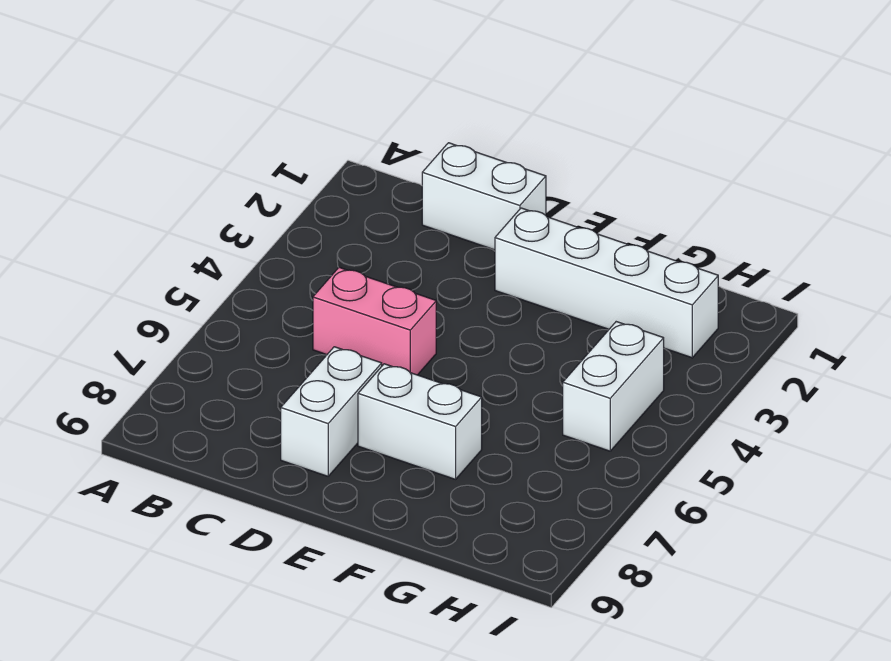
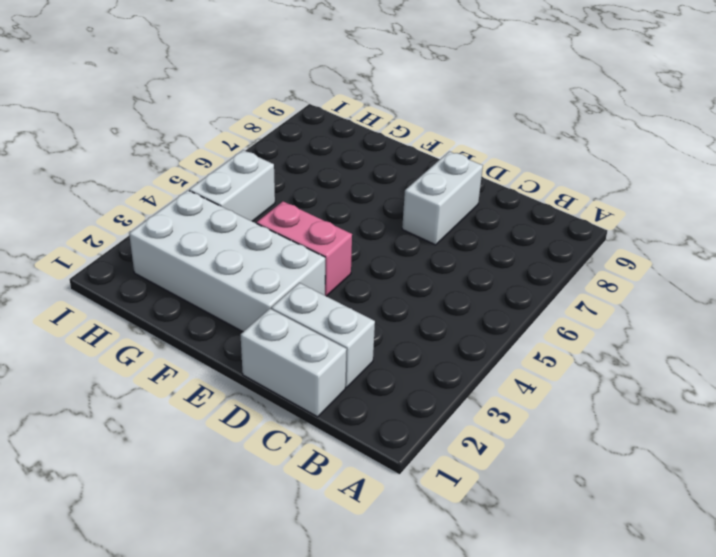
pink 1x2 brick [313,267,436,375] -> pink 1x2 brick moved to [257,201,352,296]
white 1x4 brick [495,208,718,358] -> white 2x4 brick [129,190,325,332]
white 1x2 brick [358,364,482,479] -> white 1x2 brick moved to [271,283,375,388]

